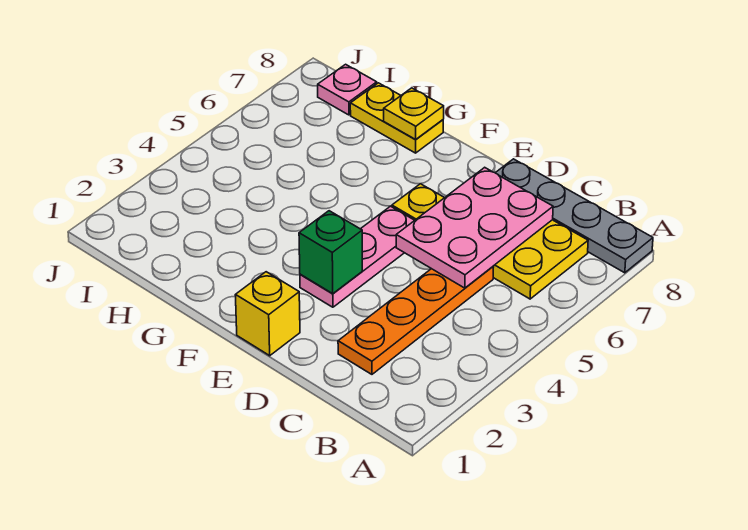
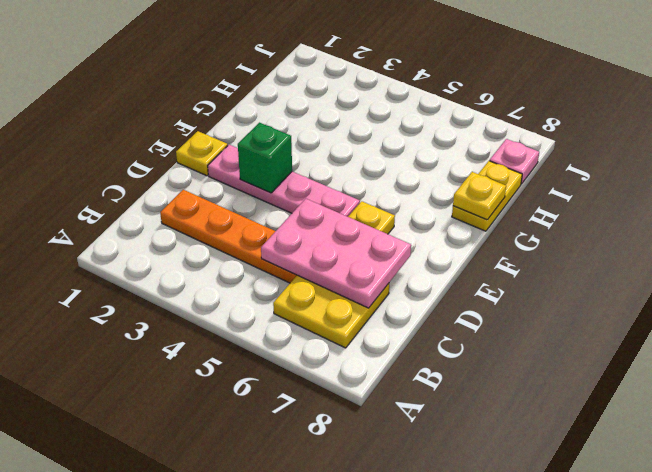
grey 1x4 plate [496,159,653,273] -> none
yellow 1x1 brick [235,272,300,356] -> yellow 1x1 plate [176,131,228,176]
pink 1x3 plate [300,206,415,307] -> pink 1x4 plate [208,145,360,217]

